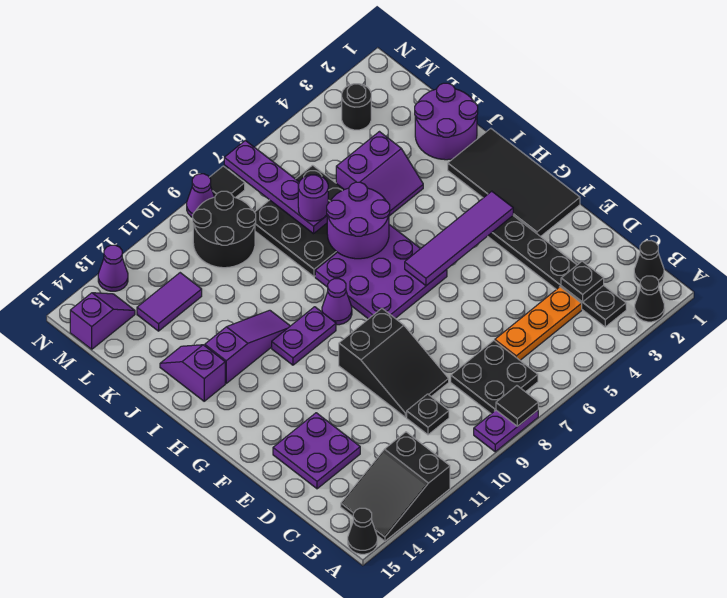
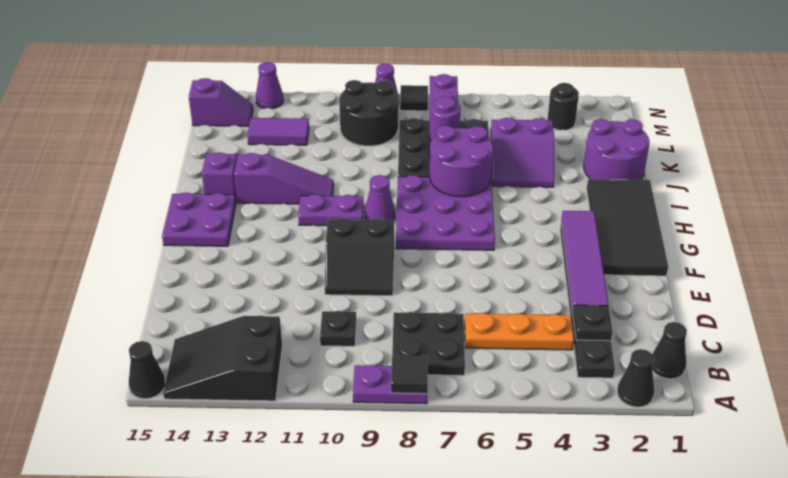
black 2x3 slope [339,308,449,417] -> black 2x2 slope [325,218,394,296]
purple 2x2 plate [273,413,360,489] -> purple 2x2 plate moved to [162,192,236,246]
purple 1x4 tile [405,191,513,286] -> purple 1x4 tile turned to [561,211,609,312]

